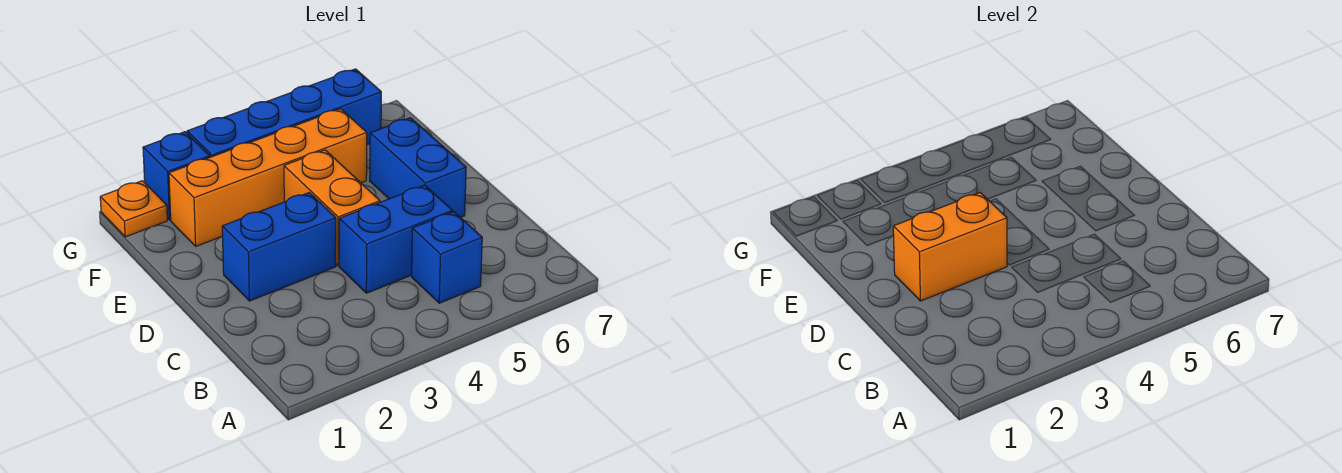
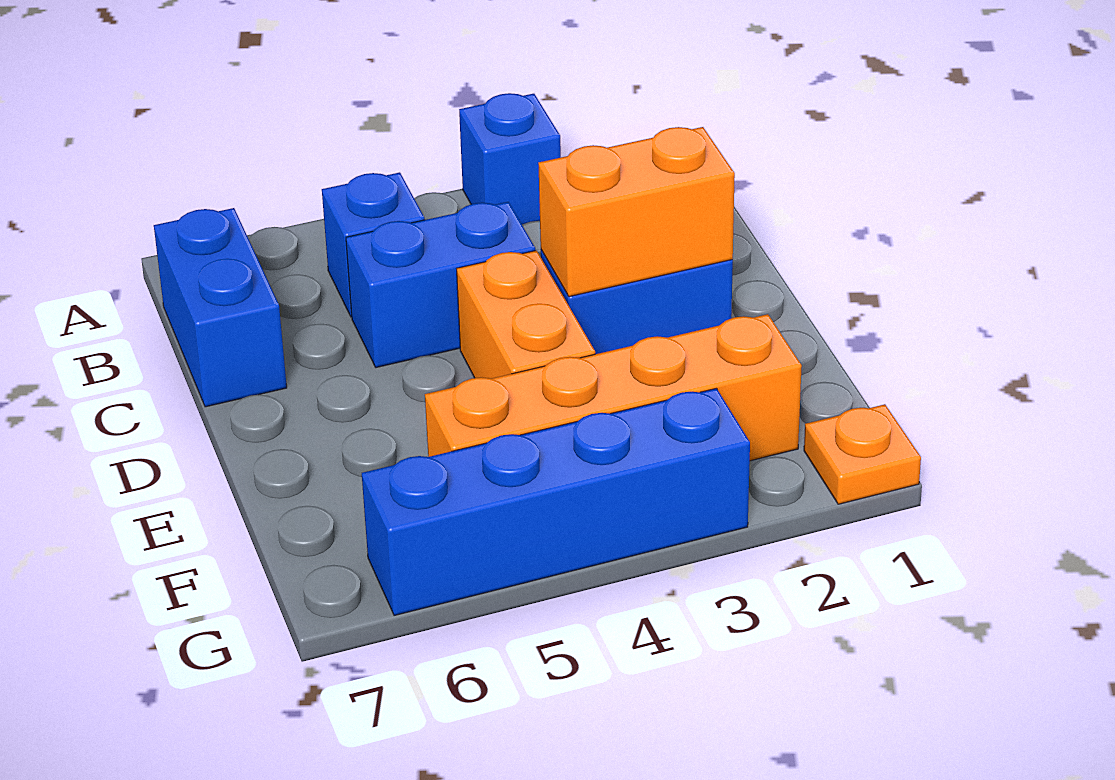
blue 1x2 brick [370,118,466,217] -> blue 1x2 brick moved to [154,208,287,407]
blue 1x1 brick [143,132,210,220] -> blue 1x1 brick moved to [459,93,561,224]

